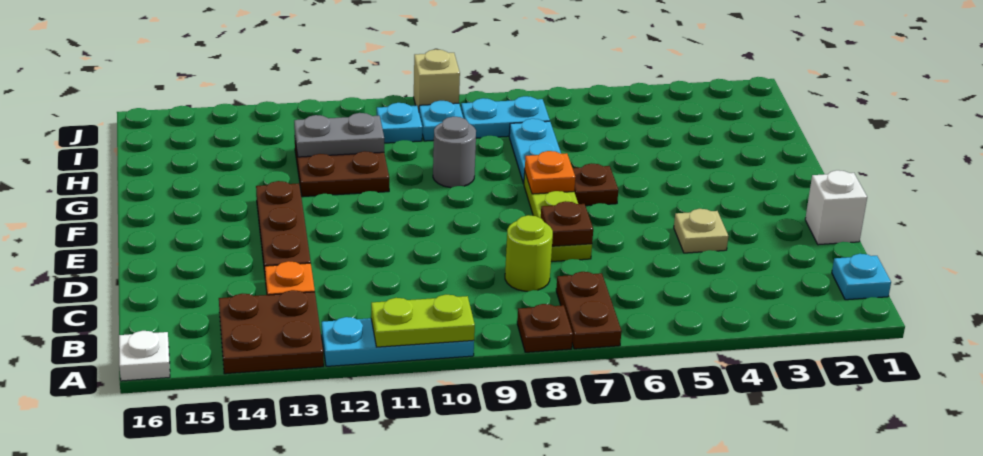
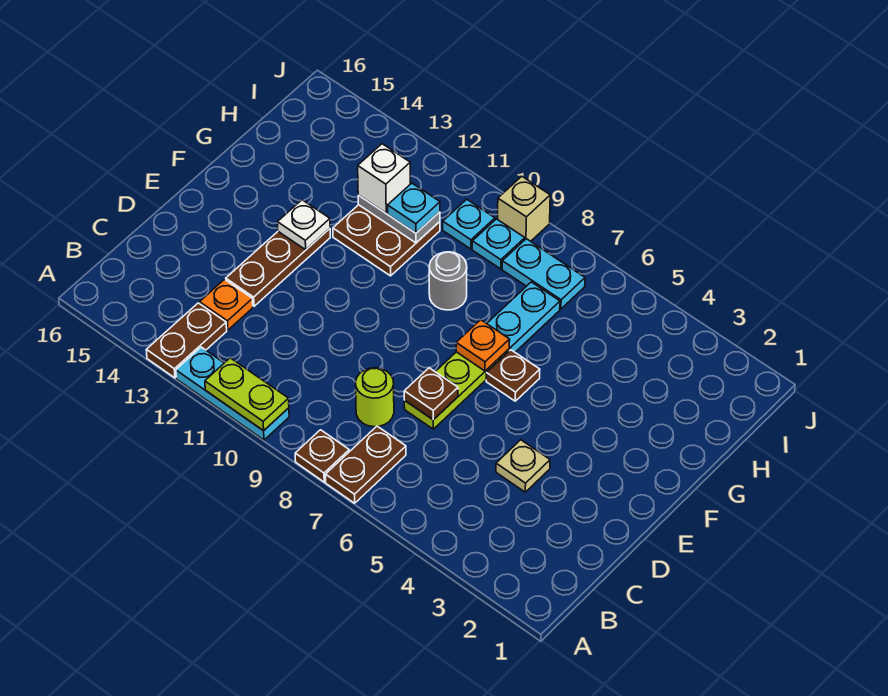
brown 2x2 plate [219,290,324,374] -> brown 1x2 plate [146,303,227,378]
white 1x1 plate [119,331,170,381] -> white 1x1 plate moved to [277,200,330,250]
cyan 1x1 plate [832,253,891,300] -> cyan 1x1 plate moved to [388,183,440,233]
white 1x1 brick [805,170,867,245] -> white 1x1 brick moved to [358,144,410,213]

